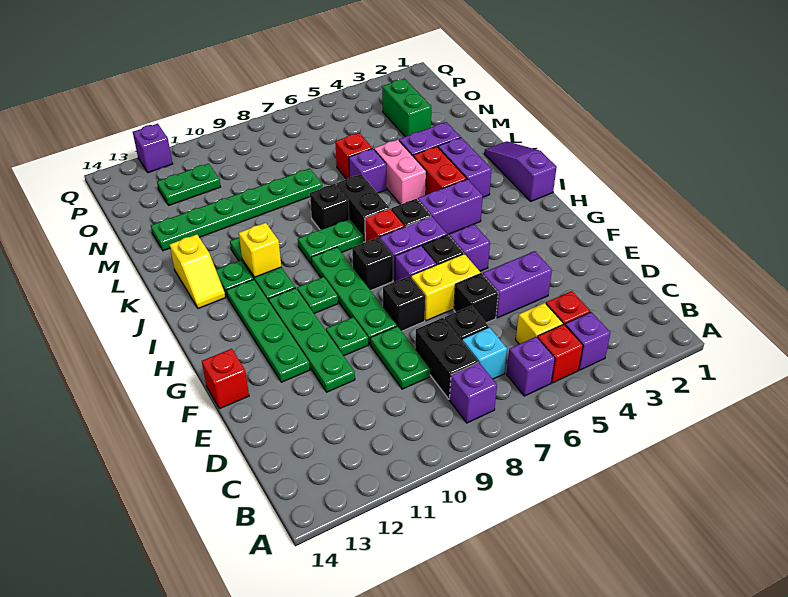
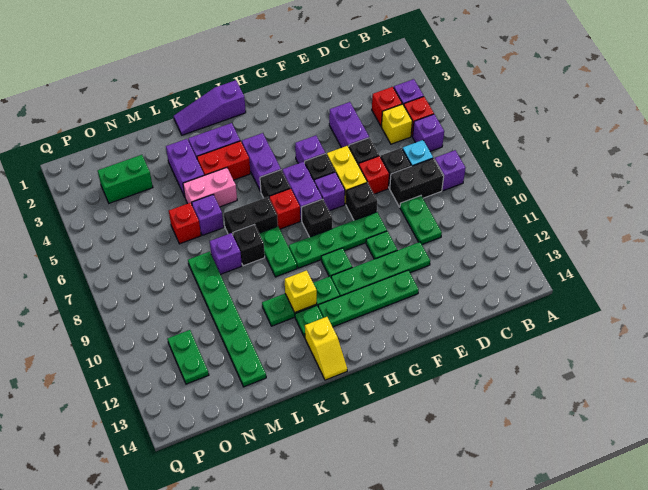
green 1x2 plate [370,326,430,389] -> green 1x2 plate turned to [400,196,442,244]
red 1x1 brick [202,349,249,409] -> red 1x1 brick moved to [359,156,389,194]
yellow 1x2 slope [170,234,226,308] -> yellow 1x2 slope turned to [305,317,347,380]
purple 1x1 brick [133,124,173,173] -> purple 1x1 brick moved to [210,233,242,274]

